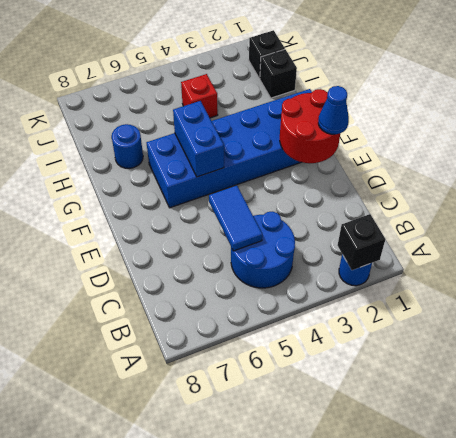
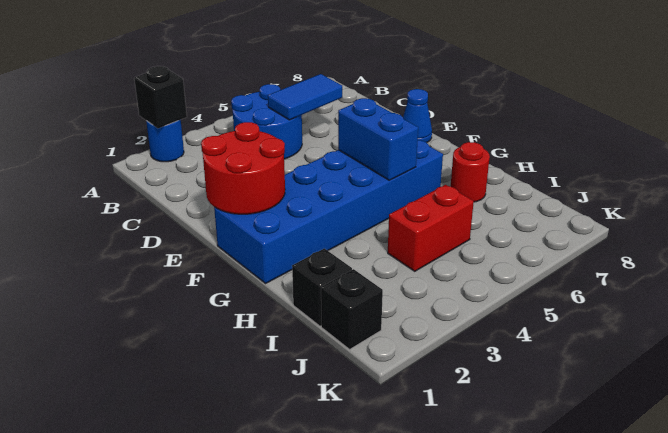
blue 1x2 tile [209,185,262,251] -> blue 1x2 tile turned to [268,74,342,120]
blue 1x1 cone [318,86,349,134] -> blue 1x1 cone moved to [403,89,432,143]
blue 1x1 round brick [112,124,143,168] -> red 1x1 round brick [451,142,490,202]
red 1x1 brick [181,74,218,118] -> red 1x2 brick [388,185,474,271]

